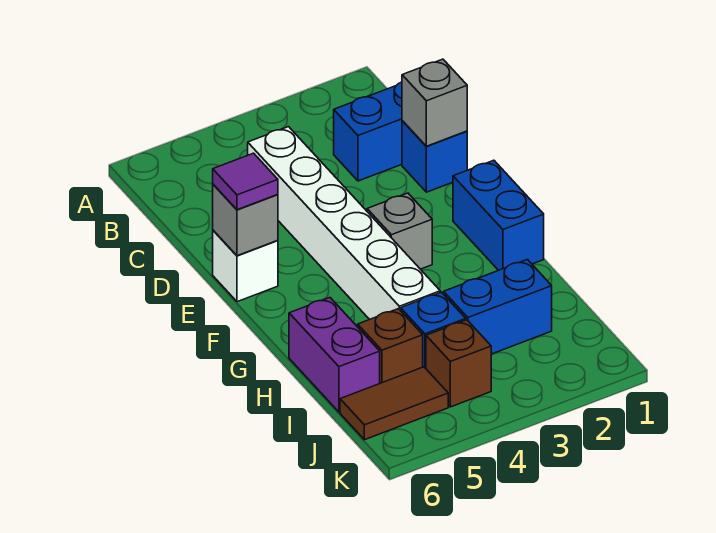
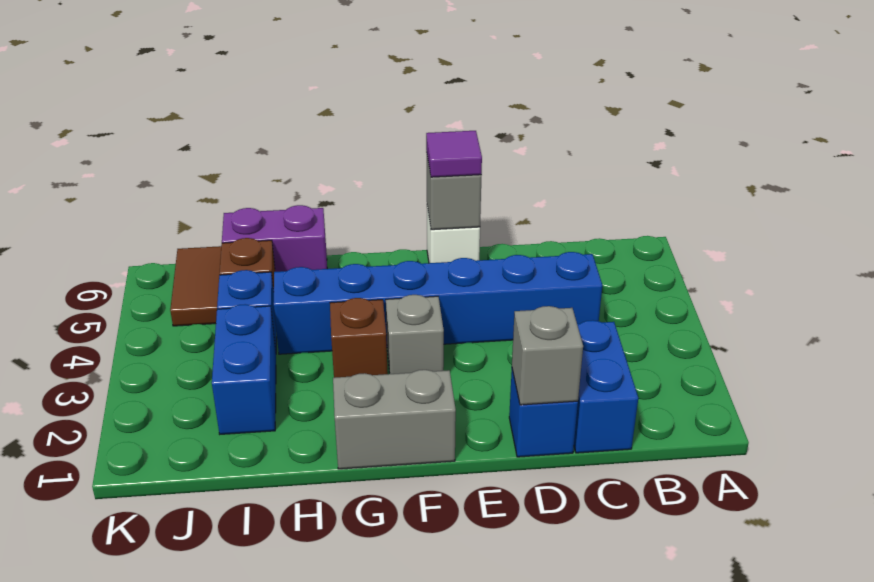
white 1x6 brick [248,127,440,320] -> blue 1x6 brick [274,252,602,354]
blue 1x2 brick [453,160,544,270] -> grey 1x2 brick [333,370,456,469]
brown 1x1 brick [426,320,491,407] -> brown 1x1 brick moved to [330,298,388,378]

